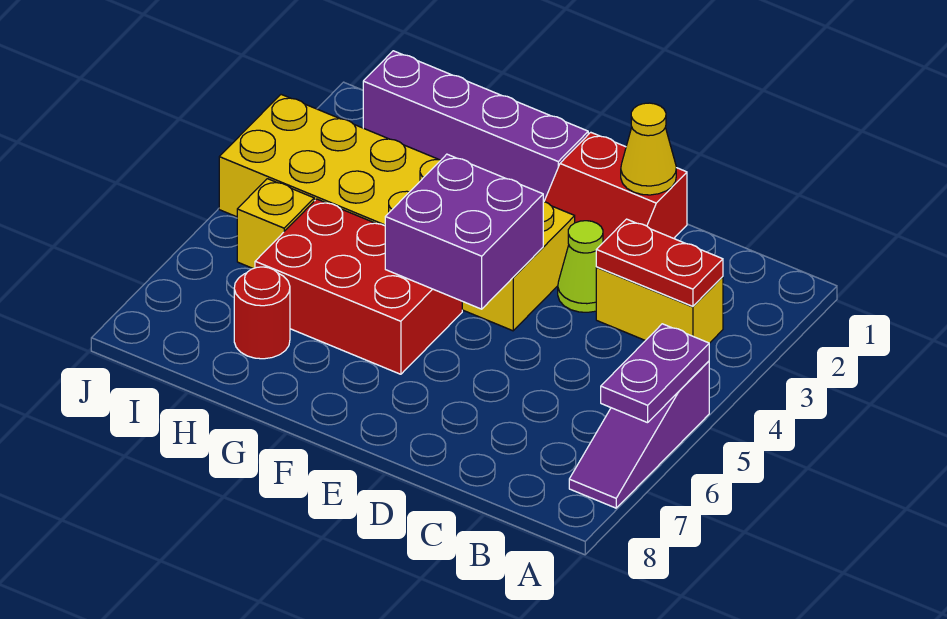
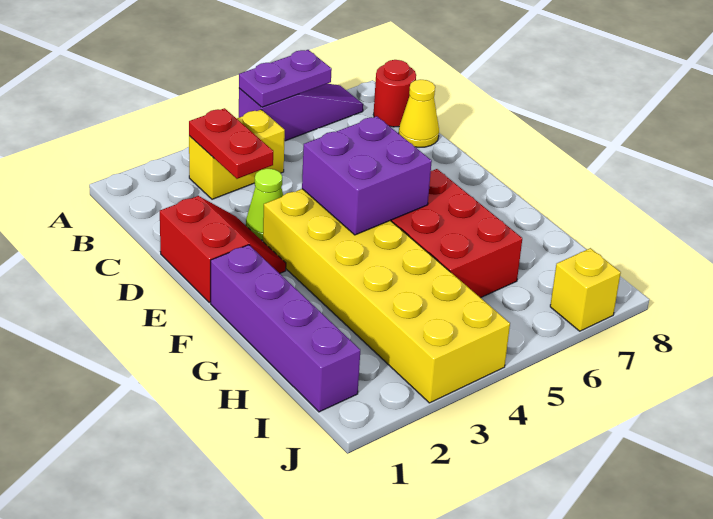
yellow 1x2 brick [596,267,723,343] -> yellow 1x2 brick turned to [189,110,285,199]
yellow 1x1 cone [621,103,676,195] -> yellow 1x1 cone moved to [399,80,439,147]
red 1x1 round brick [234,267,290,359] -> red 1x1 round brick moved to [373,60,416,127]
yellow 1x1 brick [237,179,314,269] -> yellow 1x1 brick moved to [550,248,621,331]

